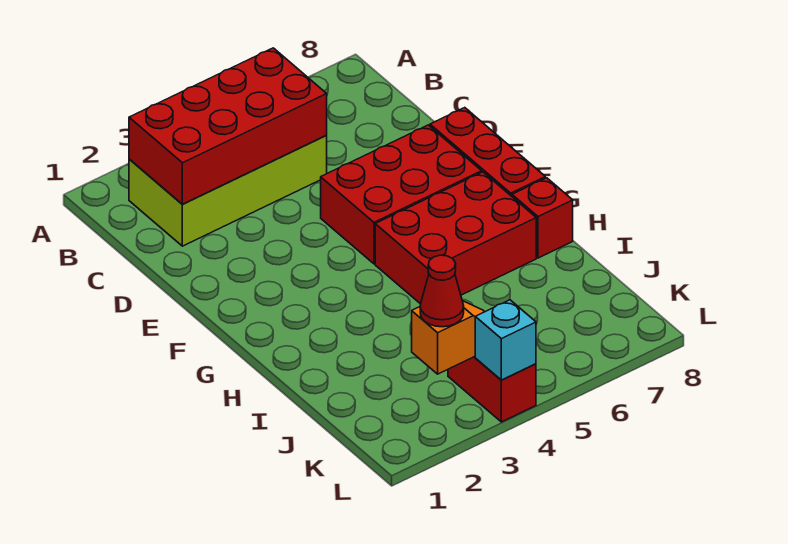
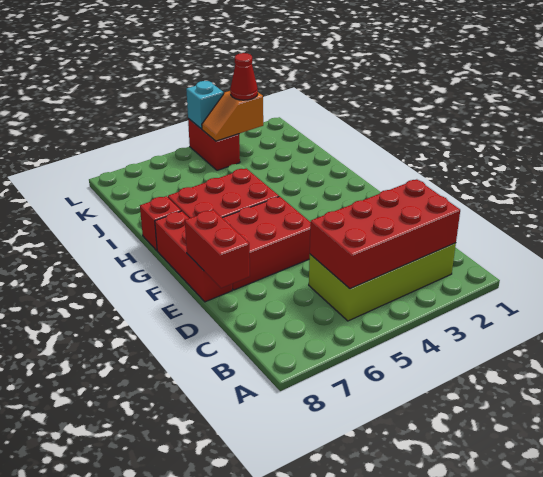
none -> red 1x2 brick [185,210,250,288]

